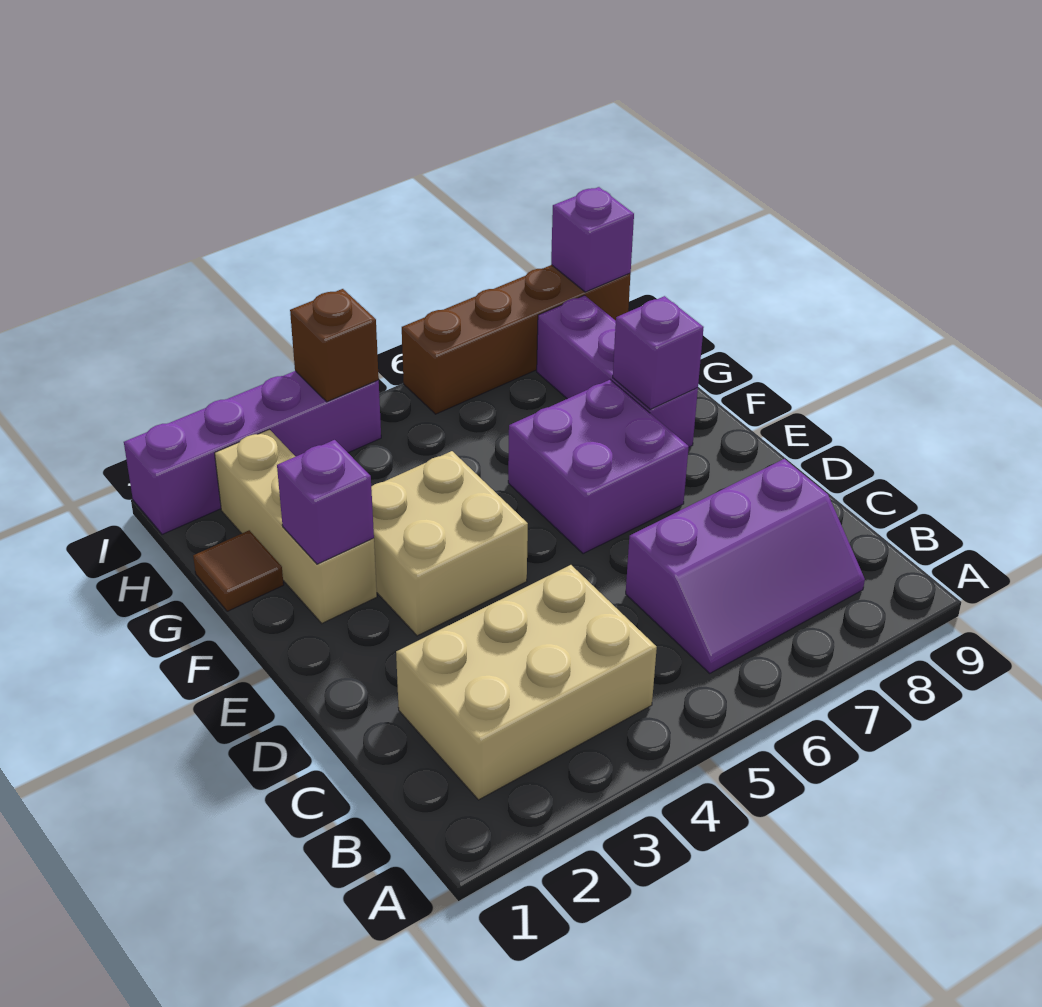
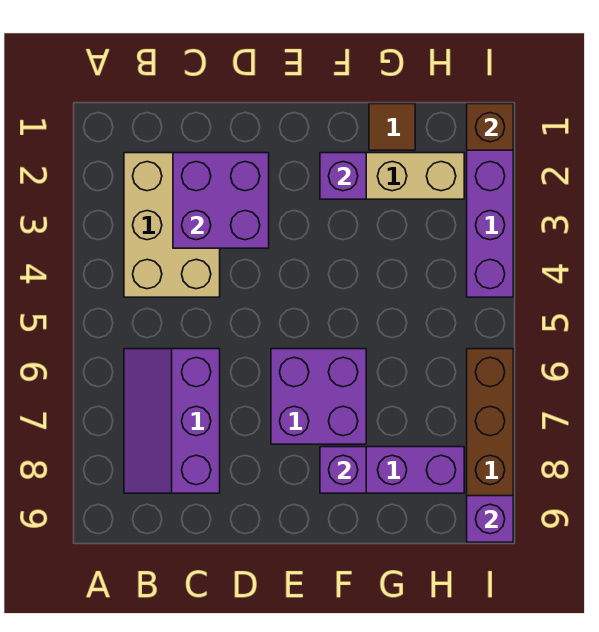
none -> purple 2x2 brick [173,153,269,248]
tan 2x2 brick [371,451,528,636] -> none
brown 1x1 brick [290,289,379,402] -> brown 1x1 brick moved to [467,104,513,150]

